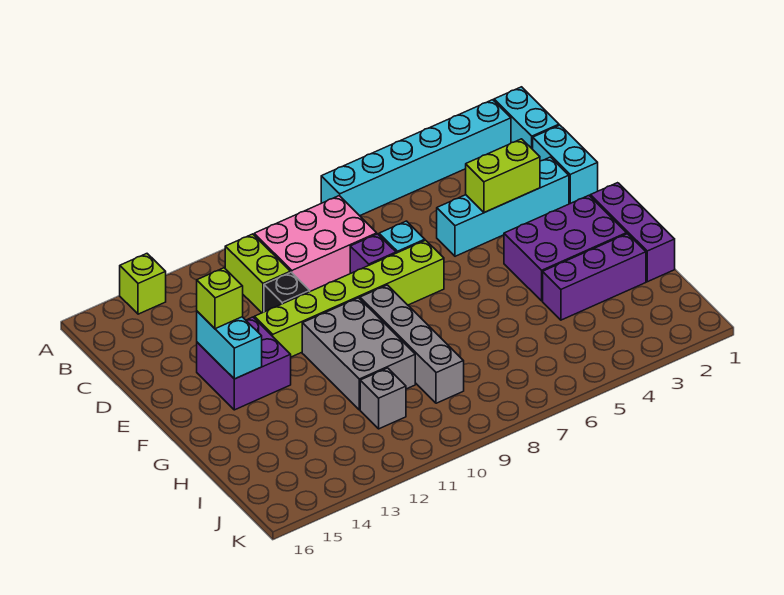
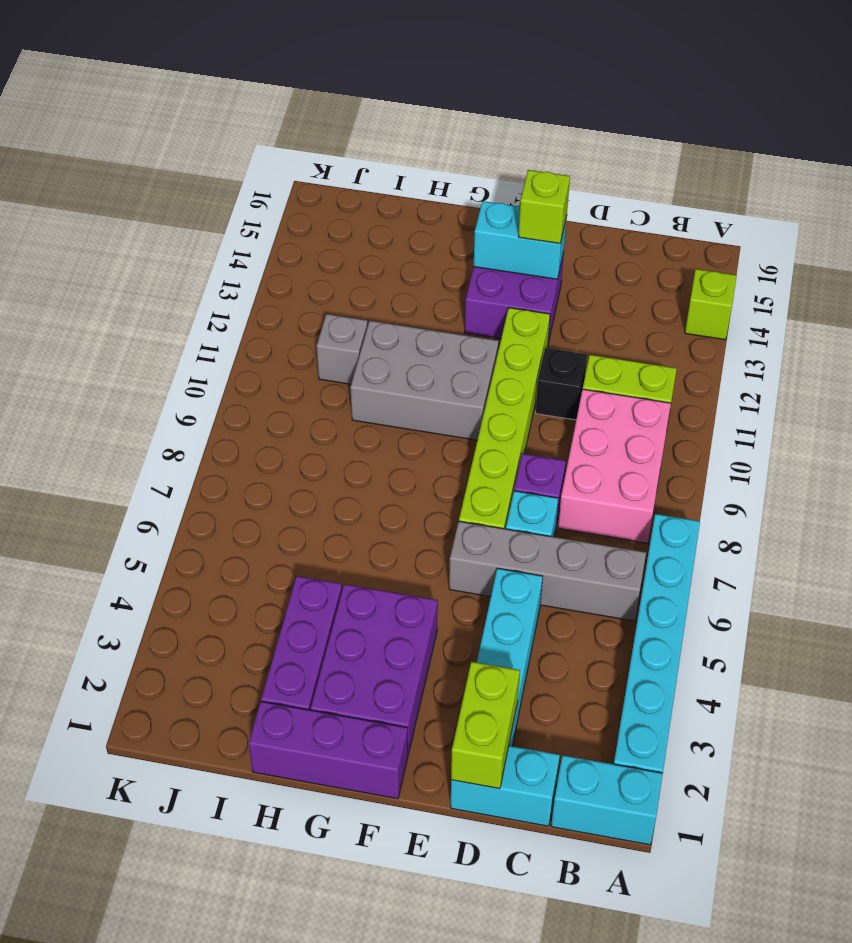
lime 1x2 brick [466,139,540,213] -> lime 1x2 brick moved to [451,662,520,789]
grey 1x4 brick [360,285,464,403] -> grey 1x4 brick moved to [449,521,646,621]

